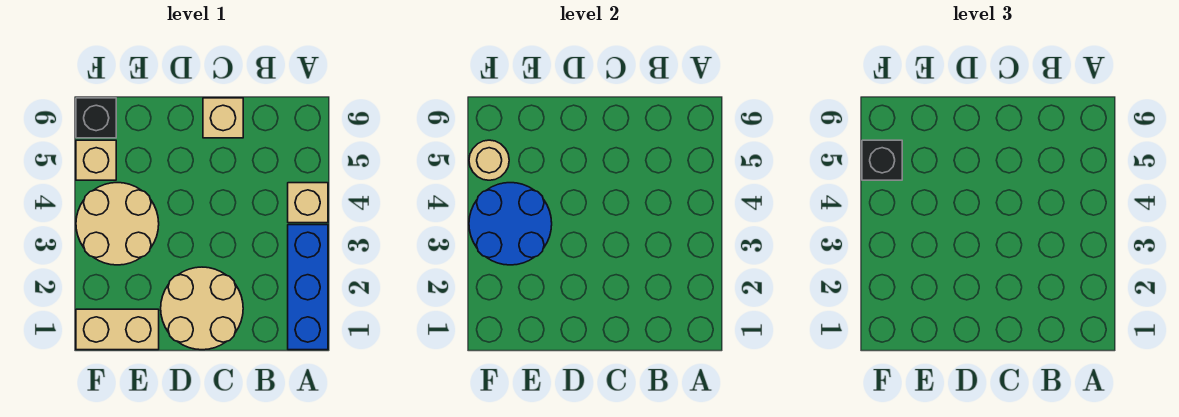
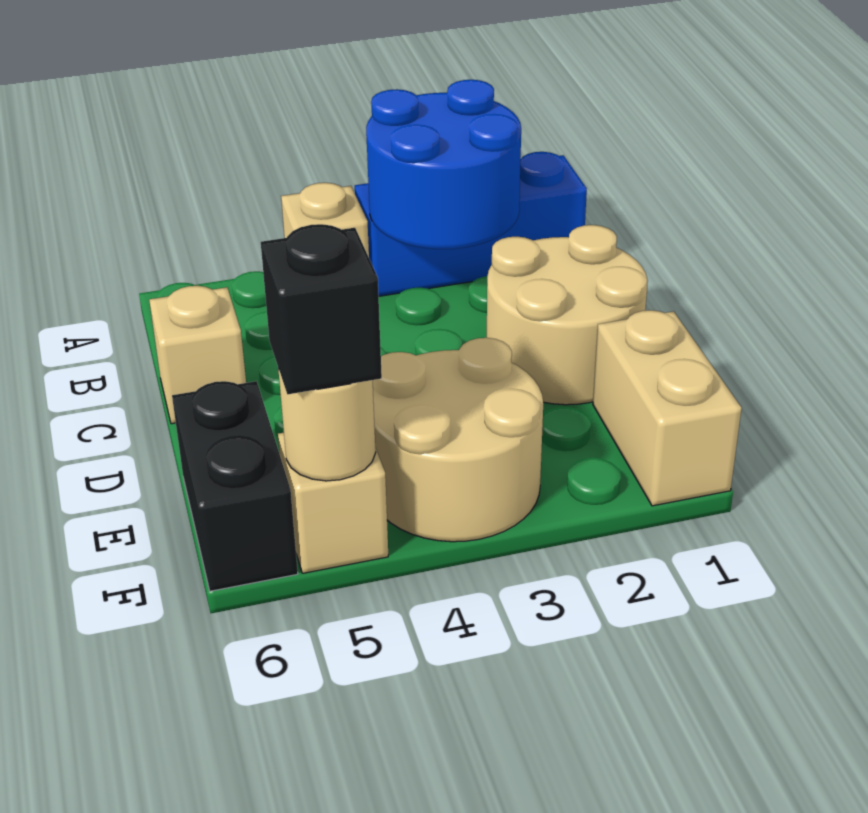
blue 2x2 round brick [469,183,552,265] -> blue 2x2 round brick moved to [366,80,521,249]
black 1x1 brick [76,98,116,138] -> black 1x2 brick [172,381,298,591]

